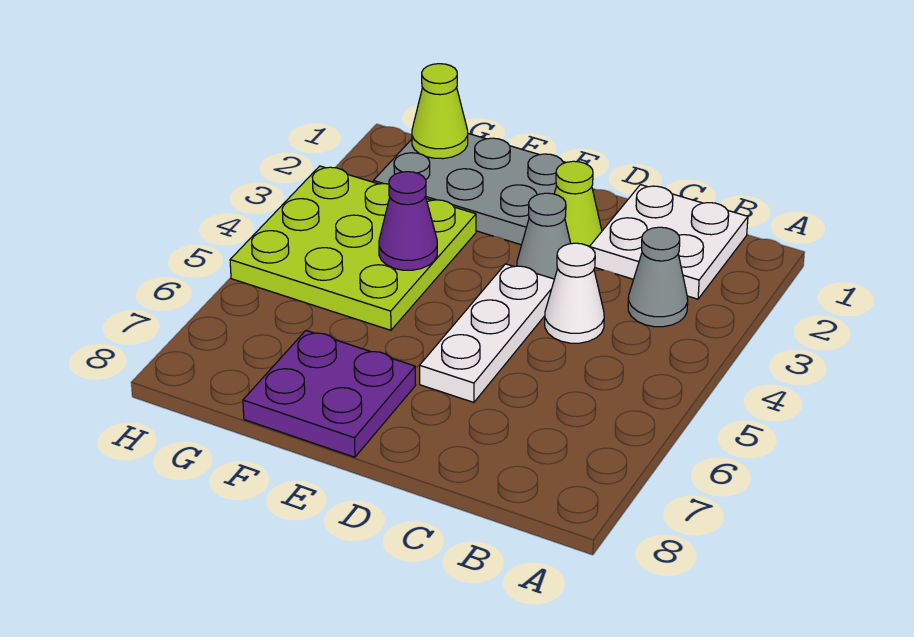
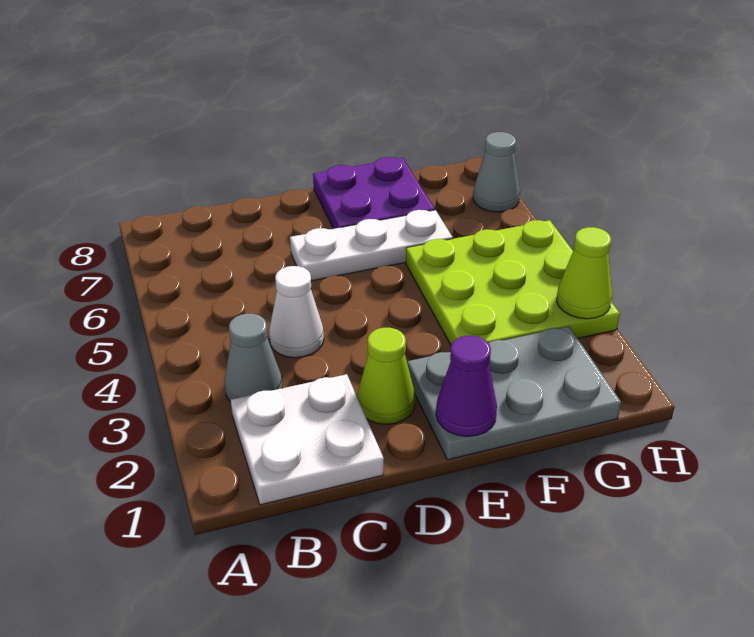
grey 1x1 cone [517,193,571,279] -> grey 1x1 cone moved to [473,132,520,212]
white 1x3 plate [420,264,554,402] -> white 1x3 plate turned to [290,210,453,281]
purple 1x1 cone [379,172,437,270] -> purple 1x1 cone moved to [436,335,497,436]
lime 1x1 cone [412,64,468,159] -> lime 1x1 cone moved to [557,227,612,319]

